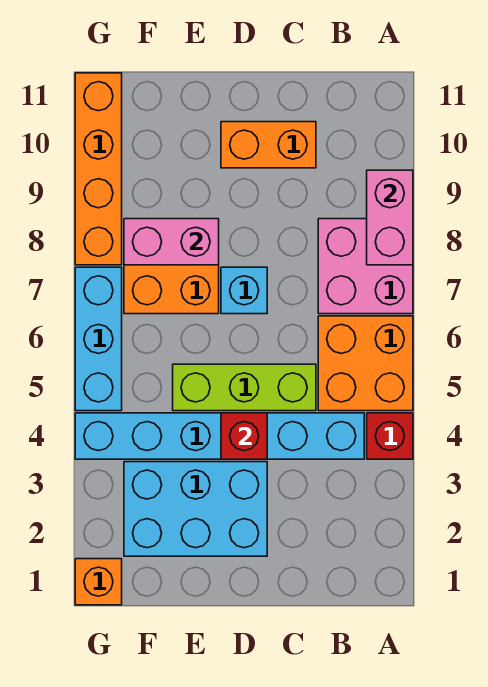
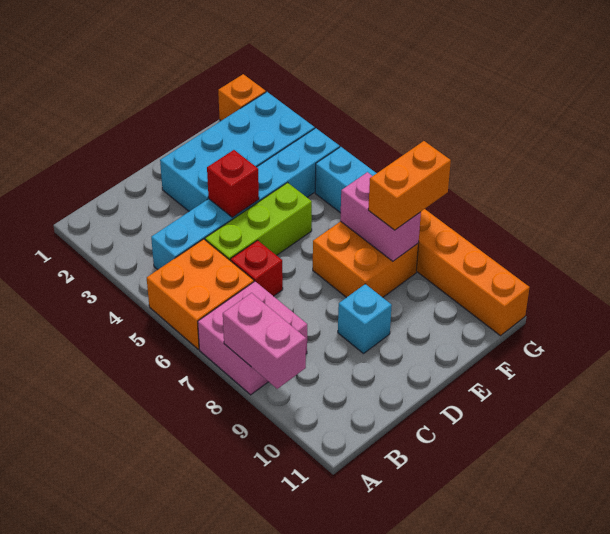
red 1x1 brick [367,413,413,459] -> red 1x1 brick moved to [231,240,283,296]
orange 1x2 brick [221,122,316,168] -> orange 1x2 brick moved to [368,141,451,230]
cyan 2x3 brick [124,462,267,556] -> cyan 2x4 brick [160,92,315,211]
cyan 1x1 brick [221,267,267,314] -> cyan 1x1 brick moved to [338,284,392,354]
pink 1x2 brick [124,219,219,265] -> pink 1x2 brick turned to [340,172,421,261]

